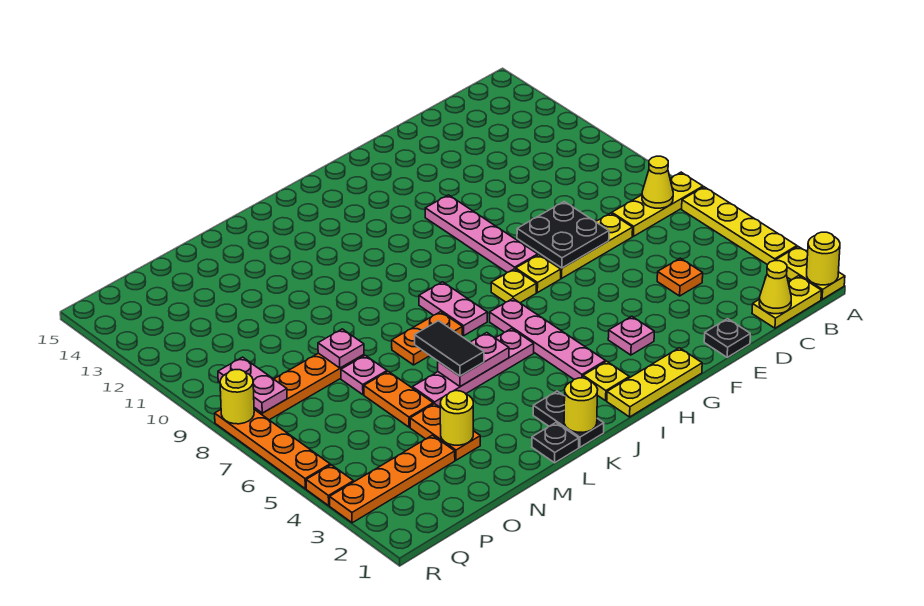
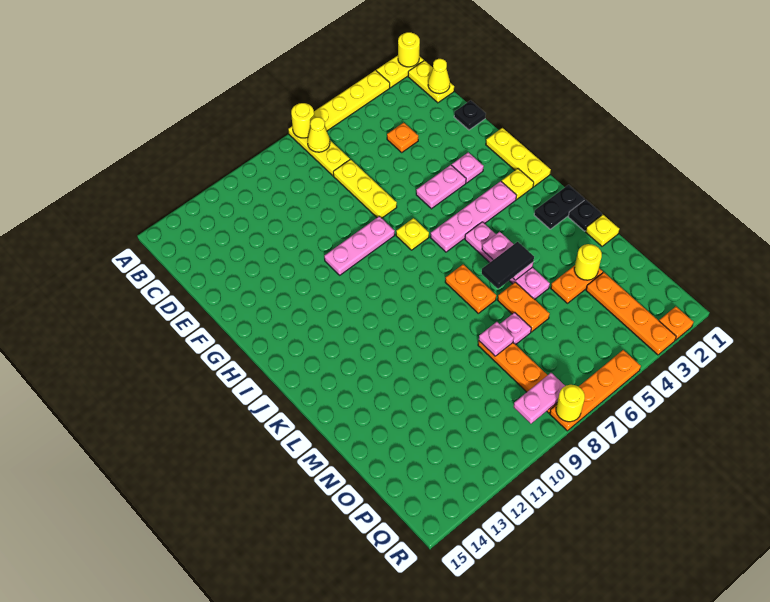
black 2x2 plate [517,202,609,268] -> none
yellow 1x1 plate [516,255,561,293] -> yellow 1x1 plate moved to [586,215,619,246]
pink 1x4 plate [425,195,538,272] -> pink 1x3 plate [324,216,395,275]
pink 1x2 plate [419,282,487,336] -> pink 1x2 plate moved to [416,165,466,209]
yellow 1x1 round brick [564,378,598,432] -> yellow 1x1 round brick moved to [291,103,314,138]
orange 1x2 plate [364,372,433,427] -> orange 1x2 plate turned to [498,282,550,332]
orange 1x1 plate [306,465,353,506] -> orange 1x1 plate moved to [659,307,693,340]

